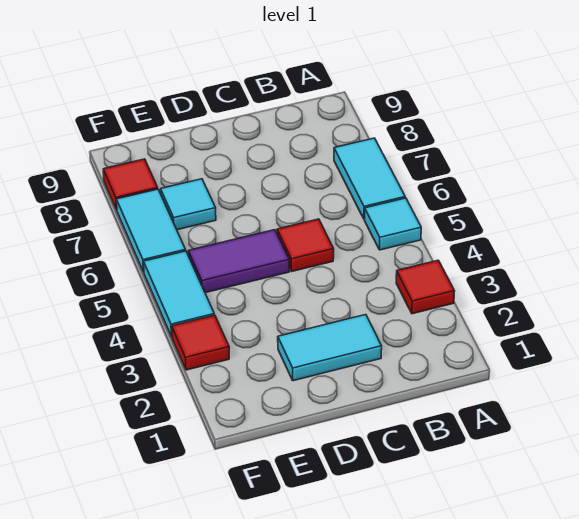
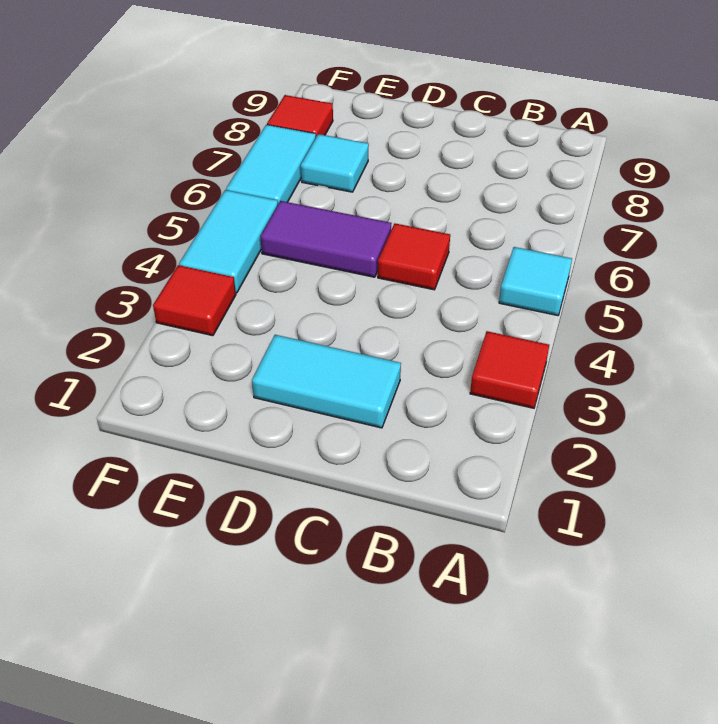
cyan 1x2 tile [334,138,405,219] -> none

